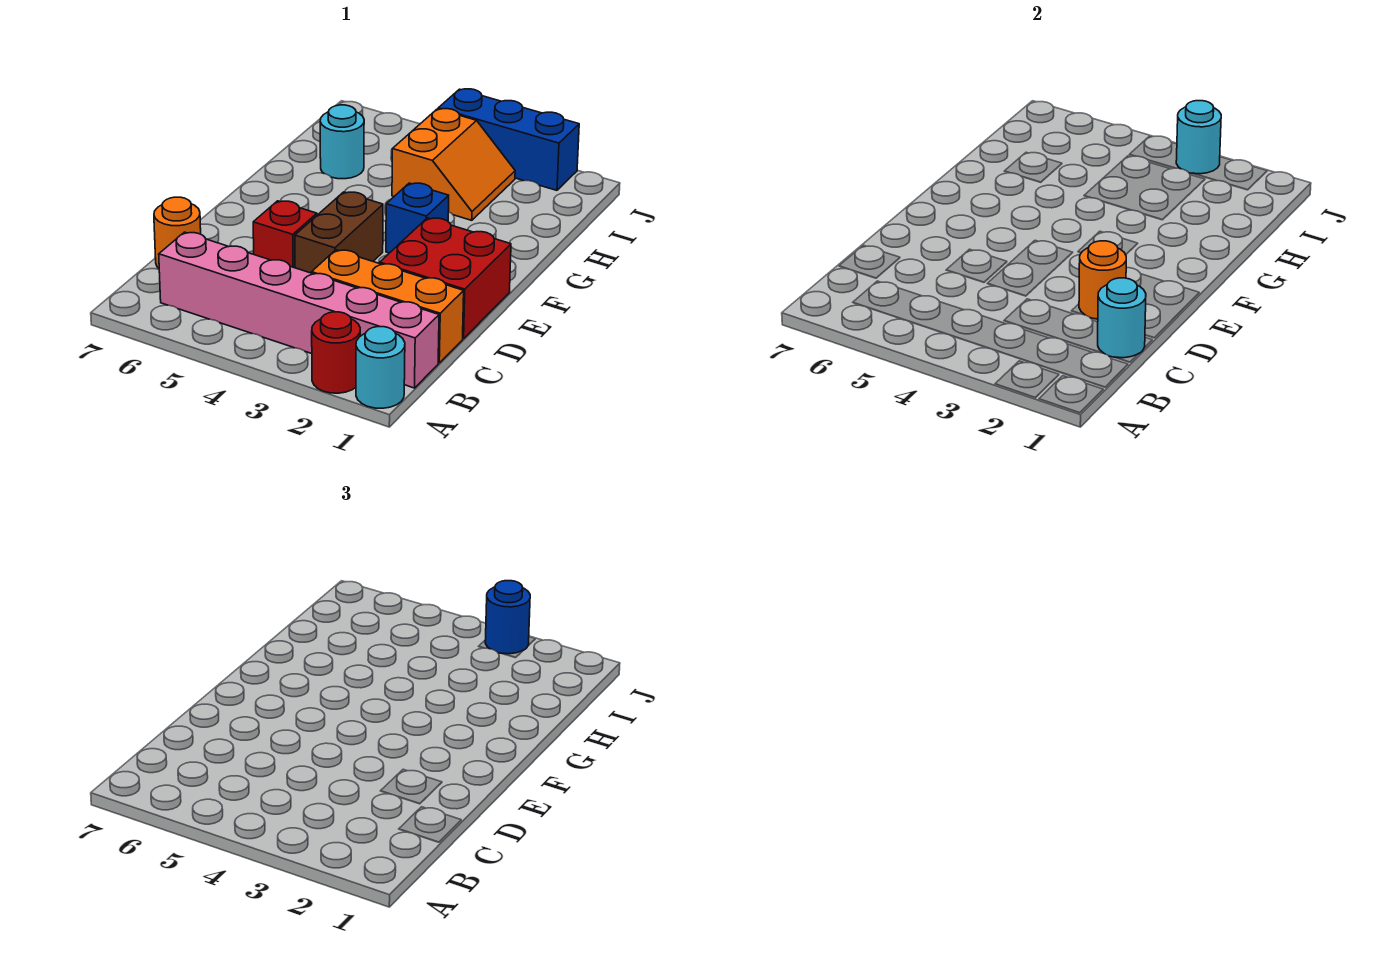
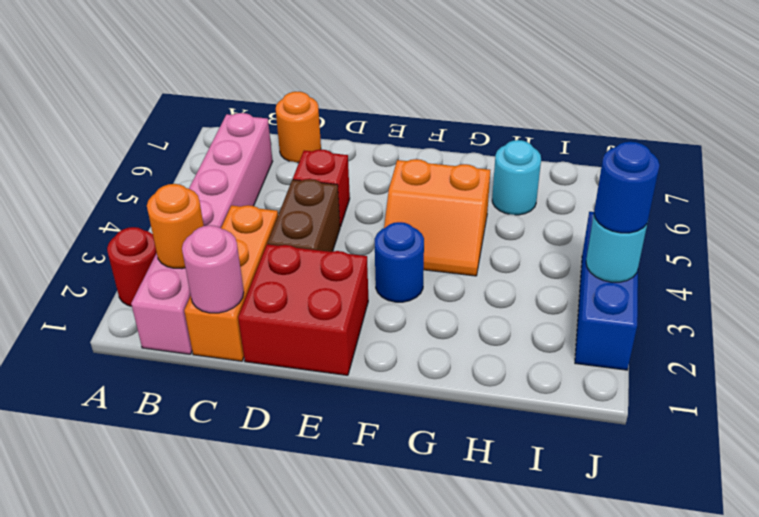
cyan 1x1 round brick [356,327,405,408] -> none
cyan 1x1 round brick [1098,278,1146,358] -> pink 1x1 round brick [182,225,244,313]
orange 1x1 round brick [1079,241,1126,319] -> orange 1x1 round brick moved to [147,184,204,269]
brown 1x2 brick [295,192,383,273] -> brown 1x2 brick turned to [267,179,340,252]
blue 1x1 brick [386,183,449,253] -> blue 1x1 round brick [375,222,424,302]
orange 2x2 slope [392,109,515,220] -> orange 2x2 slope moved to [384,159,490,276]

